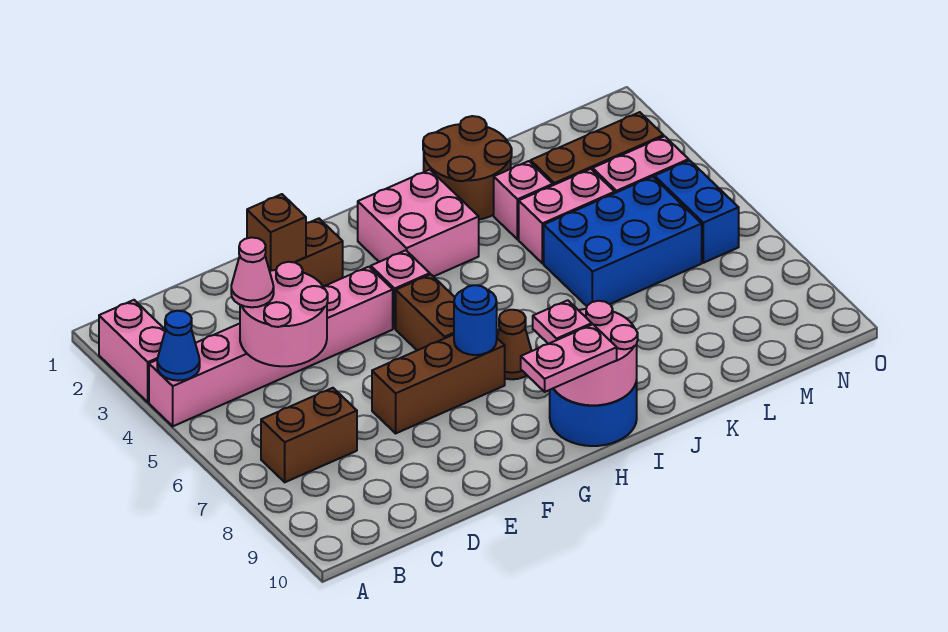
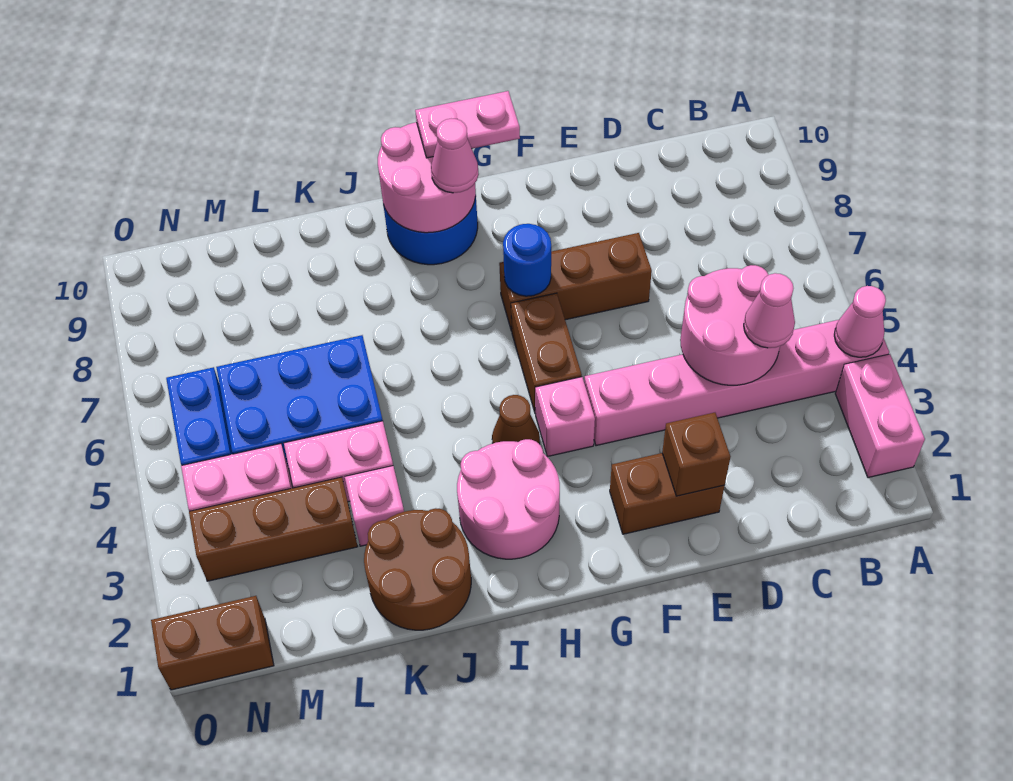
blue 1x1 cone [157,311,200,381] -> pink 1x1 cone [834,286,886,357]
brown 1x2 brick [261,388,357,482] -> brown 1x2 brick moved to [151,596,274,690]
pink 2x2 brick [358,170,479,277] -> pink 2x2 round brick [457,439,560,559]
brown 1x1 cone [497,310,531,379] -> brown 1x1 cone moved to [492,395,540,444]
pink 1x1 plate [533,300,592,344] -> pink 1x1 cone [431,119,479,193]

